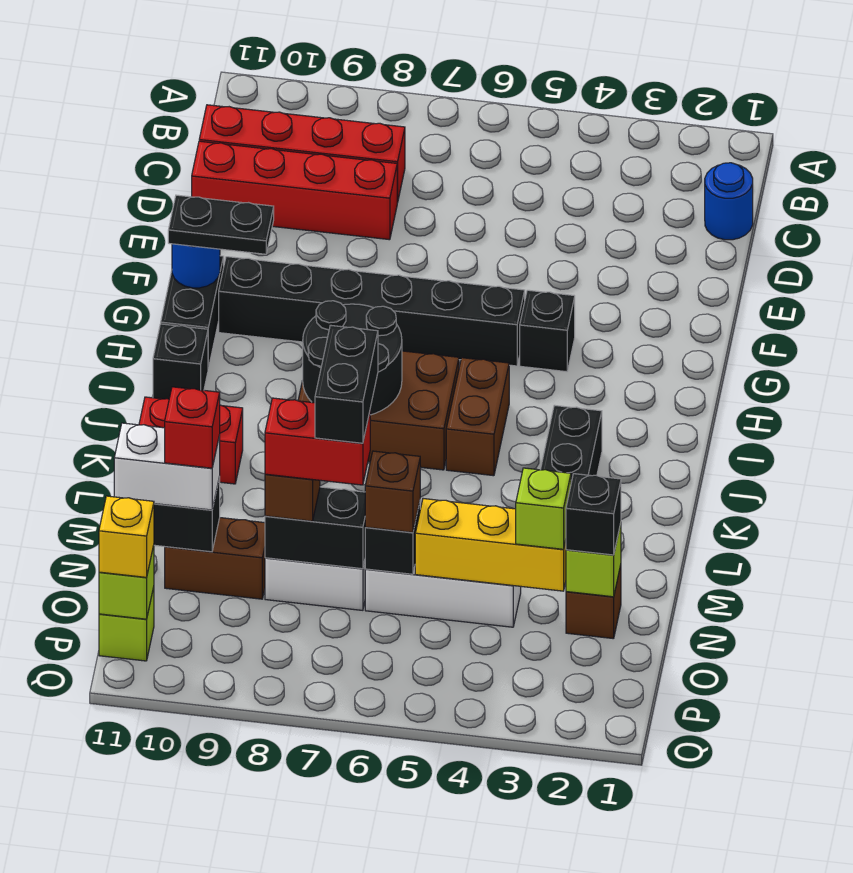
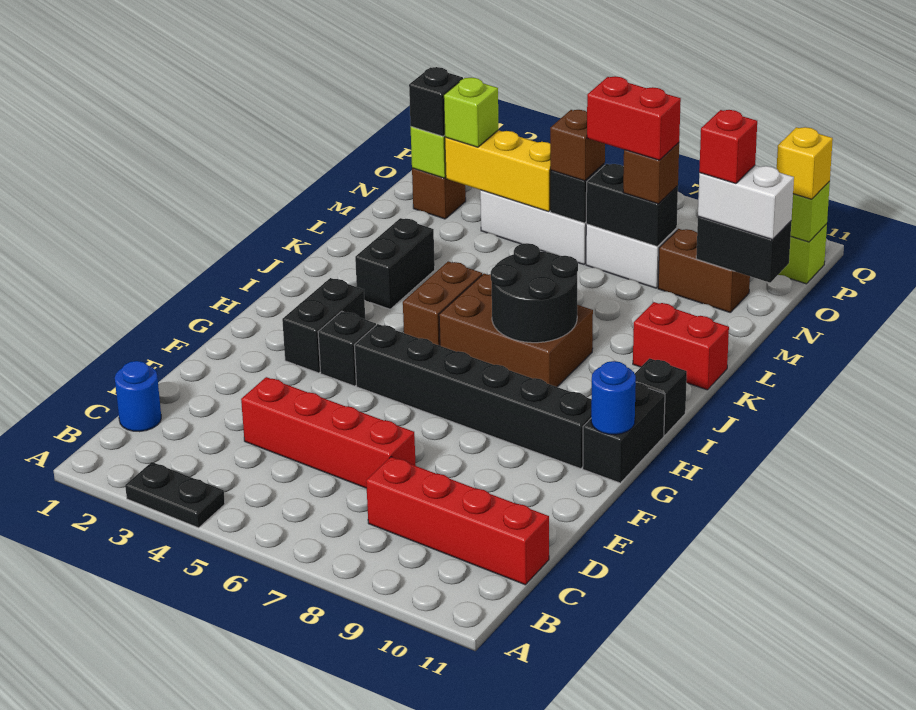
red 1x4 brick [192,141,397,240] -> red 1x4 brick moved to [241,377,416,488]
black 1x2 plate [168,195,274,254] -> black 1x2 plate moved to [125,462,225,528]
black 1x2 brick [315,325,378,443] -> black 1x2 brick moved to [282,278,365,373]

